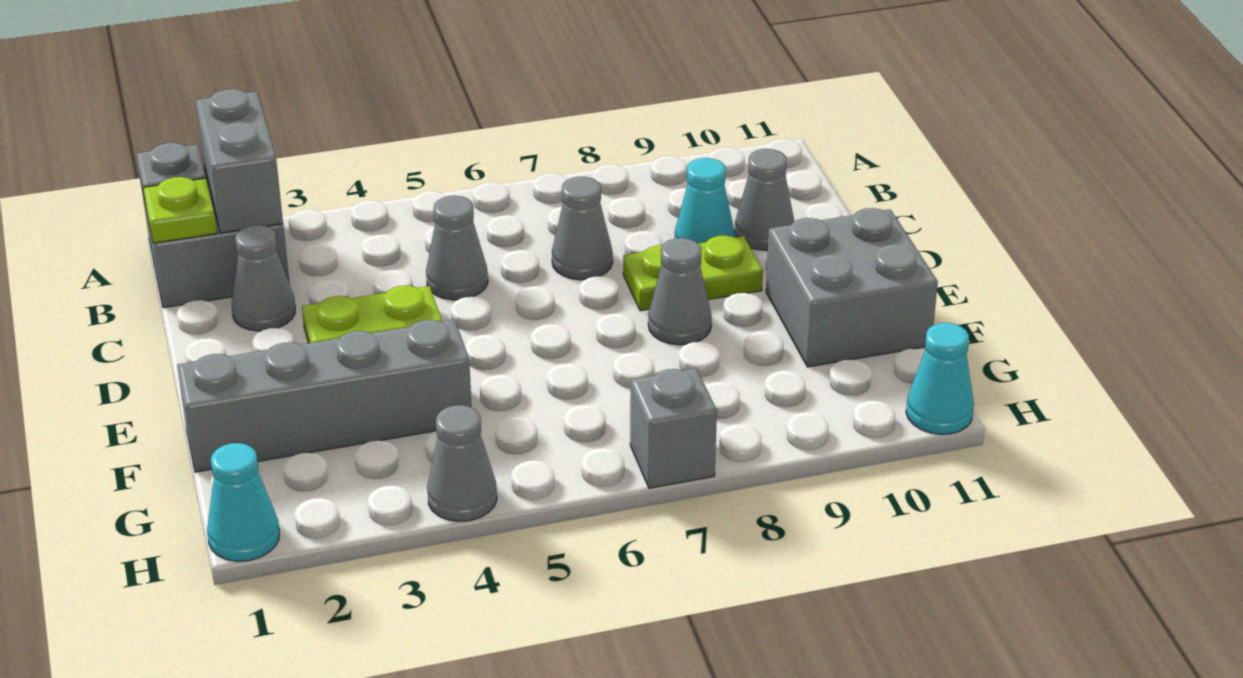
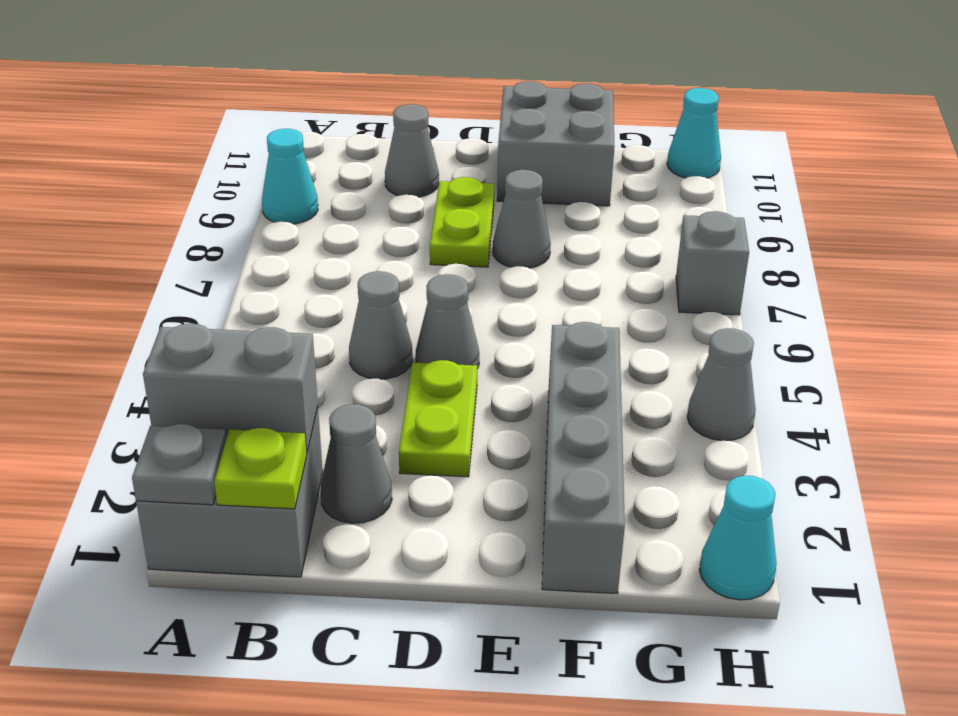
grey 1x1 cone [552,177,613,280] -> grey 1x1 cone moved to [416,274,479,368]
cyan 1x1 cone [674,158,735,243] -> cyan 1x1 cone moved to [262,129,318,224]

